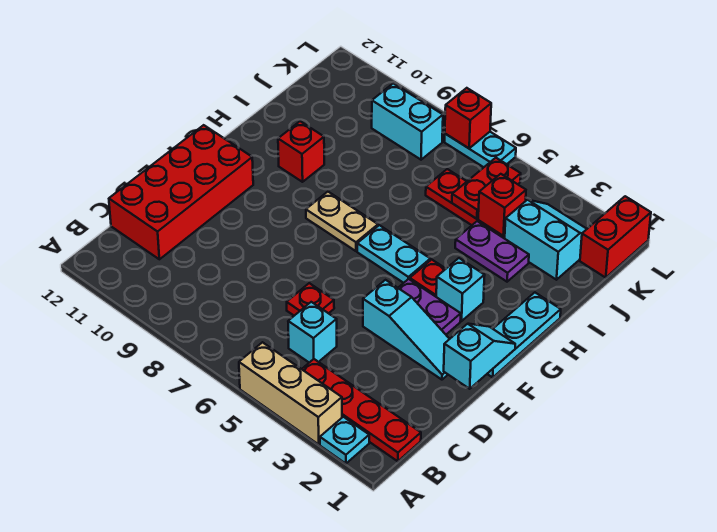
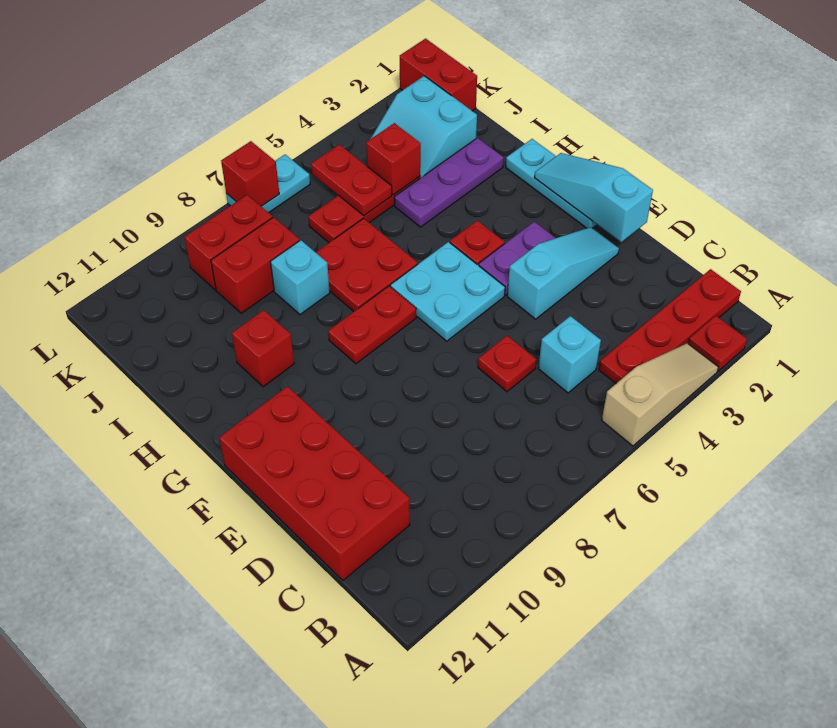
cyan 1x1 plate [320,417,369,464] -> red 1x1 plate [688,316,747,371]
tan 1x3 brick [239,342,342,444] -> tan 1x3 slope [602,343,718,446]
cyan 1x2 slope [444,324,515,389] -> cyan 1x3 slope [534,153,653,242]
cyan 1x1 brick [436,258,485,321] -> cyan 1x1 brick moved to [270,240,330,315]
cyan 1x2 plate [357,225,430,283] -> cyan 2x2 plate [390,242,505,341]
tan 1x2 plate [306,192,378,251] -> red 1x2 plate [328,286,416,364]
none -> red 2x2 plate [316,218,418,311]
purple 1x2 plate [455,221,529,282] -> purple 1x3 plate [394,138,504,227]
cyan 2x2 slope [505,200,586,280] -> cyan 2x2 slope turned to [371,76,477,178]
none -> red 1x2 brick [211,217,300,313]
cyan 1x2 brick [372,83,443,160] -> red 1x2 brick [185,195,273,290]

